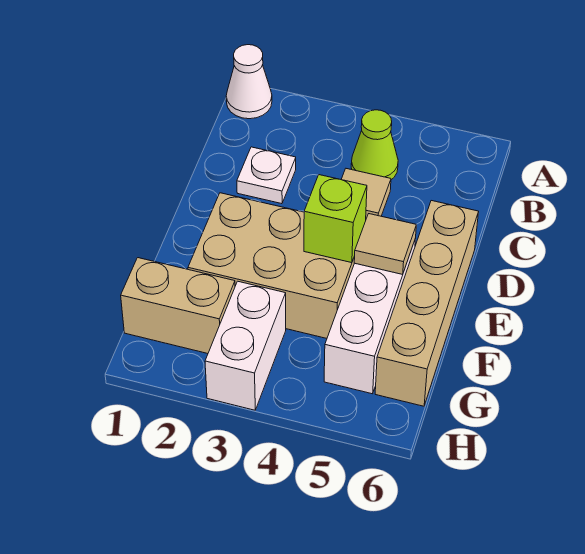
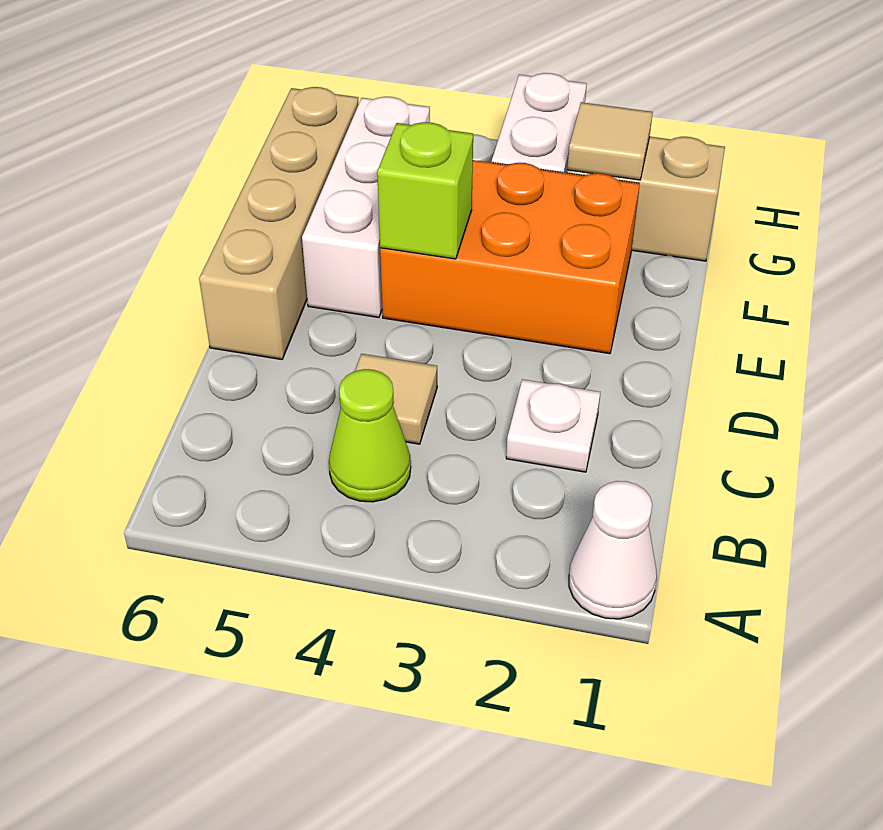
tan 2x3 brick [188,193,355,338] -> orange 2x3 brick [380,160,640,354]
tan 1x1 tile [354,214,416,274] -> tan 1x1 tile moved to [567,102,653,180]

